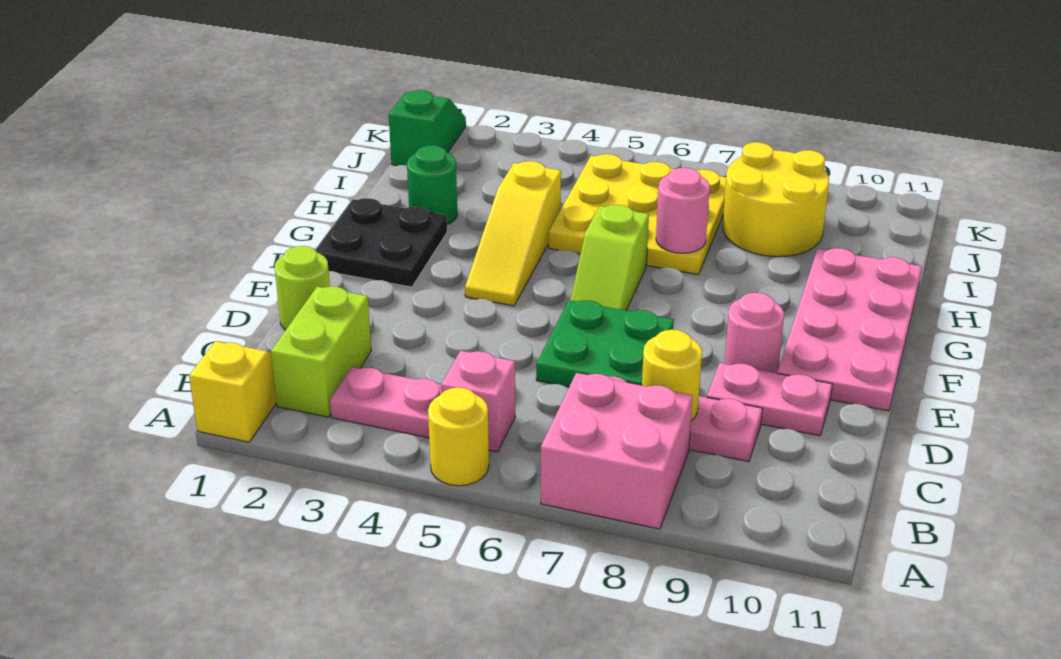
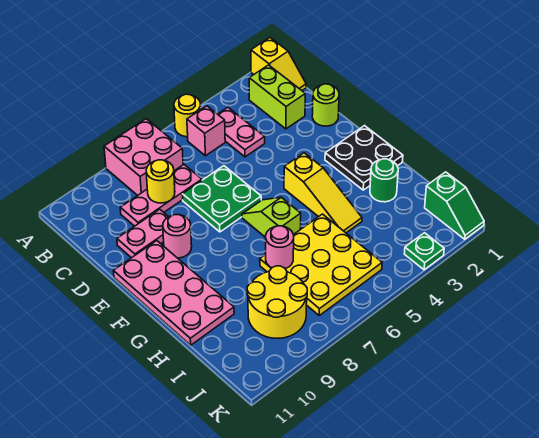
pink 1x2 plate [330,367,441,438] -> pink 1x2 plate turned to [218,108,265,157]
yellow 1x3 slope [465,161,561,306] -> yellow 1x3 slope turned to [284,153,362,233]
none -> green 1x1 plate [404,233,444,270]

